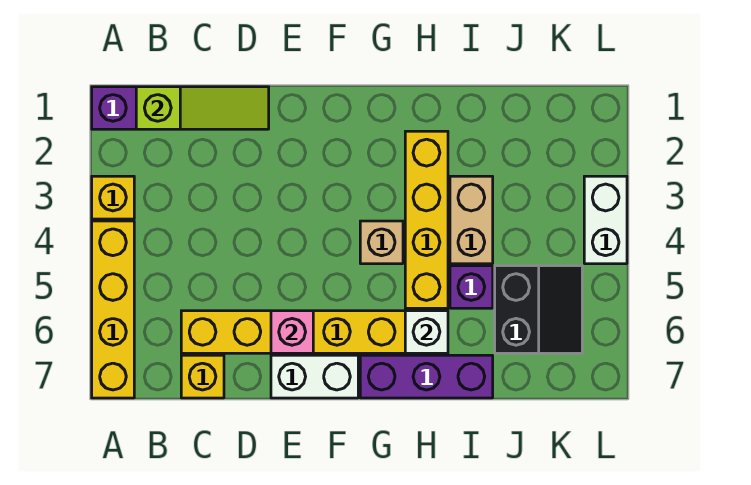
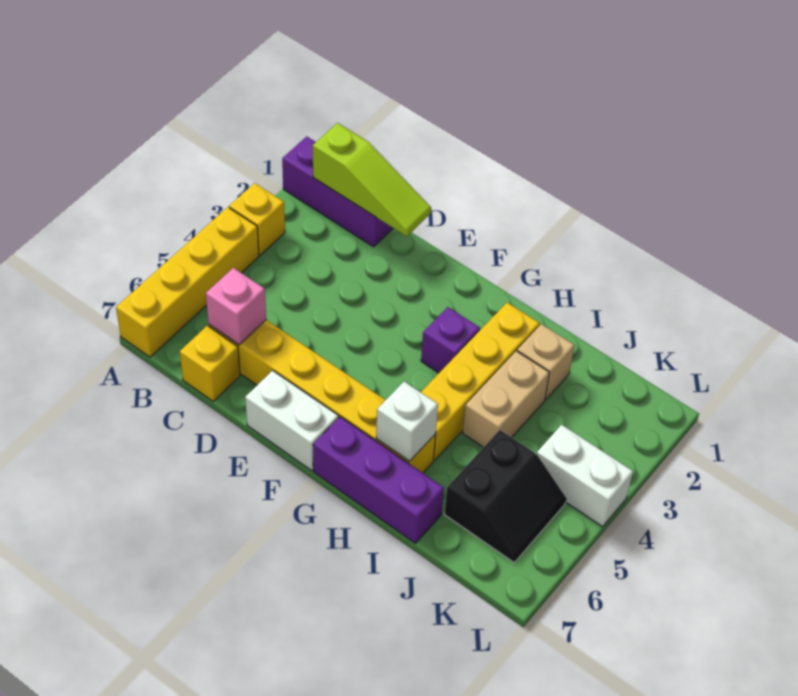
pink 1x1 brick [271,311,313,353] -> pink 1x1 brick moved to [206,268,266,345]
tan 1x1 brick [360,221,403,264] -> tan 1x1 brick moved to [517,324,574,399]
purple 1x1 brick [450,266,493,308] -> purple 1x1 brick moved to [421,307,480,373]
white 1x2 brick [584,176,627,264] -> white 1x2 brick turned to [537,425,633,527]

